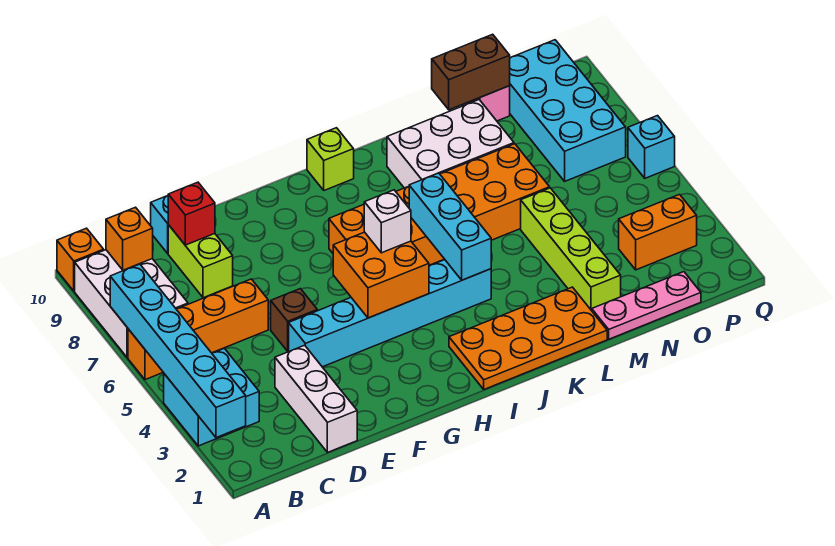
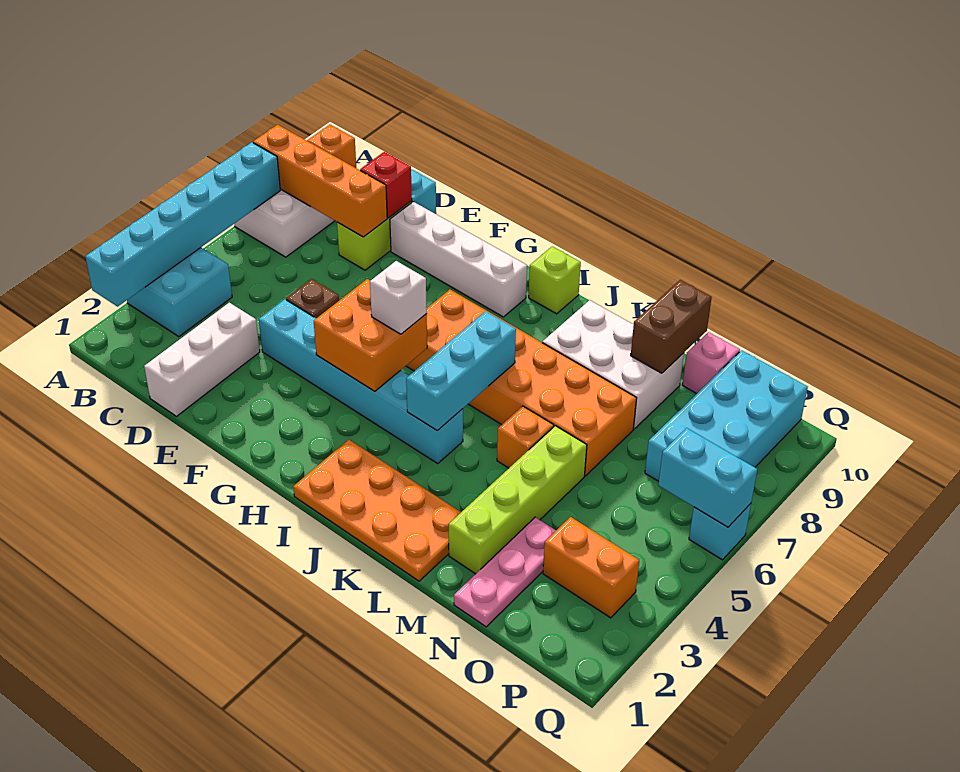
orange 1x4 brick [128,279,268,380] -> orange 1x4 brick moved to [253,125,387,237]
orange 1x1 brick [106,207,153,270] -> orange 1x1 brick moved to [497,406,554,468]
none -> white 1x4 brick [390,202,527,317]
pink 1x3 plate [592,272,701,339] -> pink 1x3 plate turned to [454,517,556,627]
brown 1x2 brick [432,34,510,110] -> brown 1x2 brick turned to [631,280,712,373]
none -> cyan 1x2 brick [658,428,757,527]

